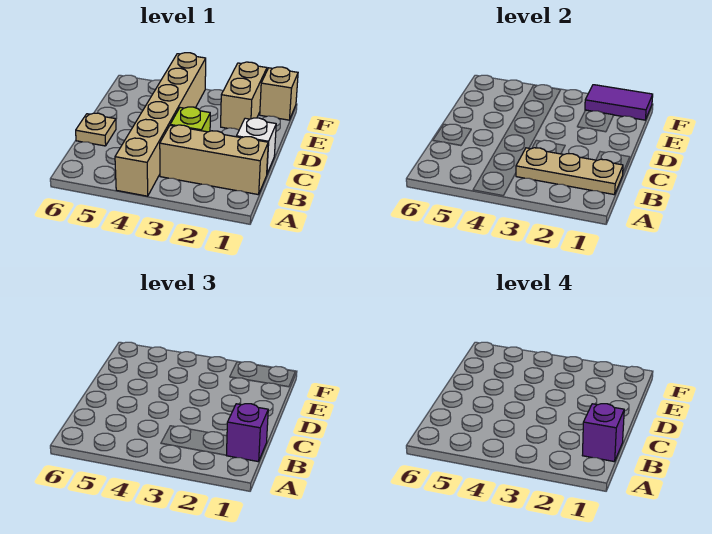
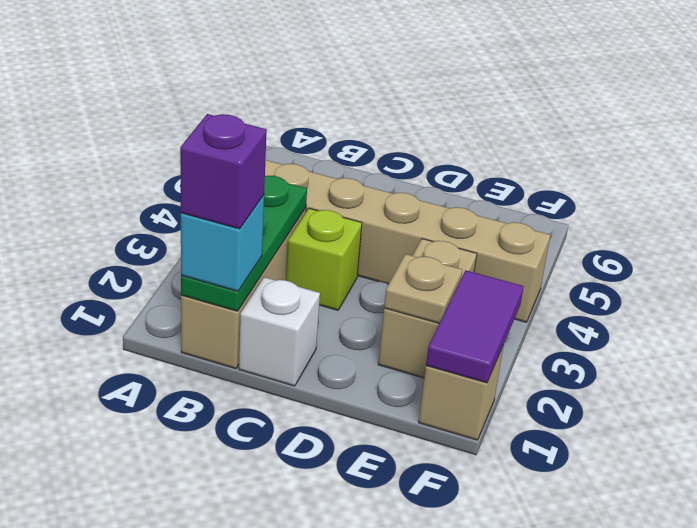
tan 1x3 plate [516,148,623,195] -> green 1x3 plate [181,176,307,311]
purple 1x1 brick [226,404,268,462] -> cyan 1x1 brick [181,195,264,291]
tan 1x1 plate [76,113,116,146] -> tan 1x1 plate moved to [384,254,462,323]
tan 1x2 brick [221,62,267,130] -> tan 1x2 brick turned to [378,239,477,378]

